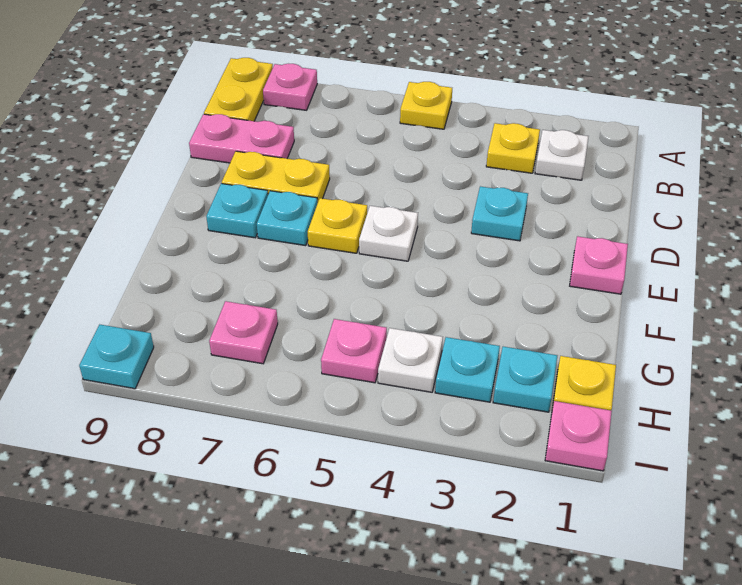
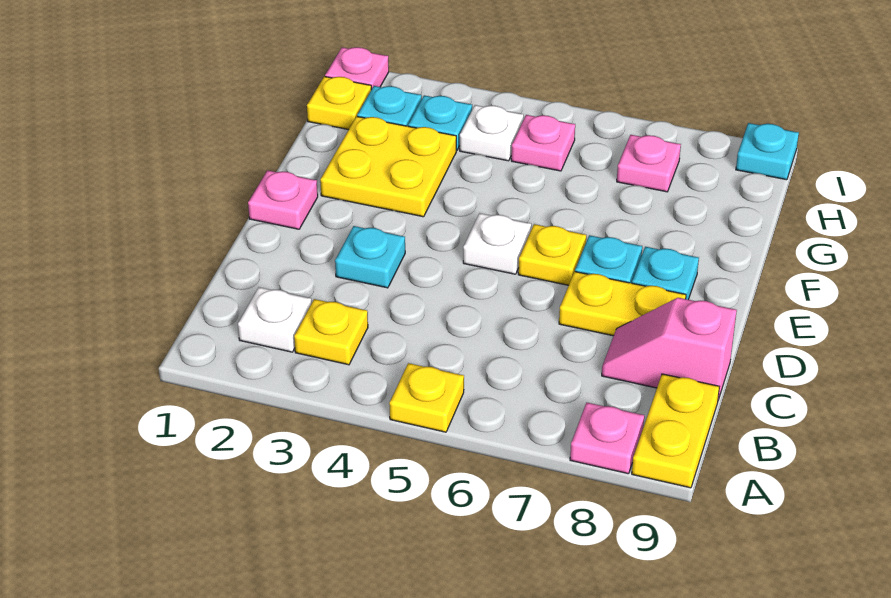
pink 1x2 plate [189,114,294,163] -> pink 1x2 slope [602,298,737,400]
none -> yellow 2x2 plate [320,116,456,217]

